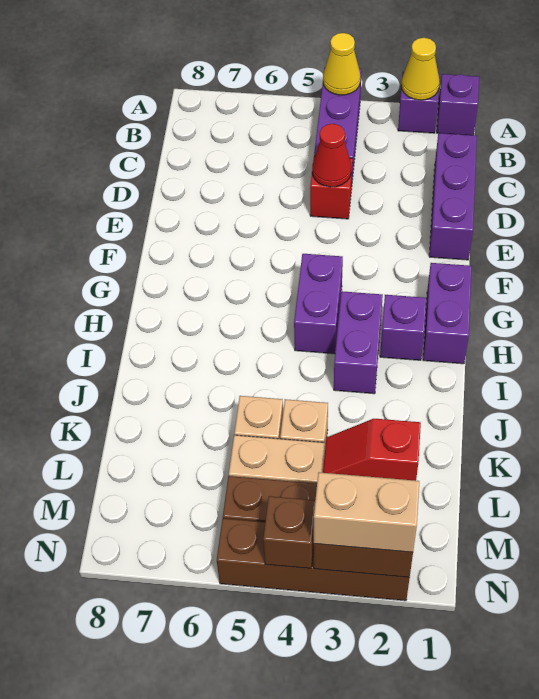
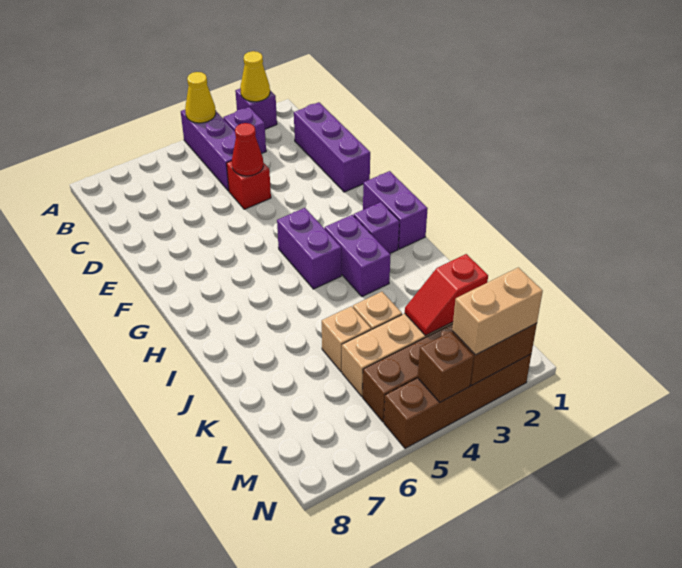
purple 1x1 brick [437,74,479,135] -> purple 1x1 brick moved to [223,107,266,154]

